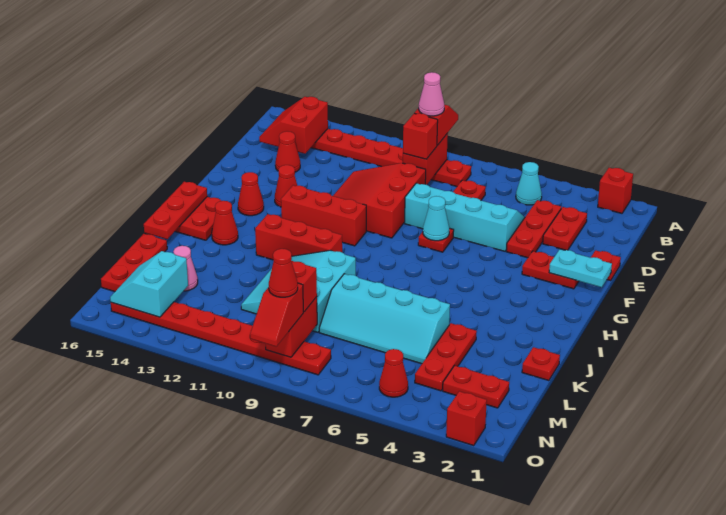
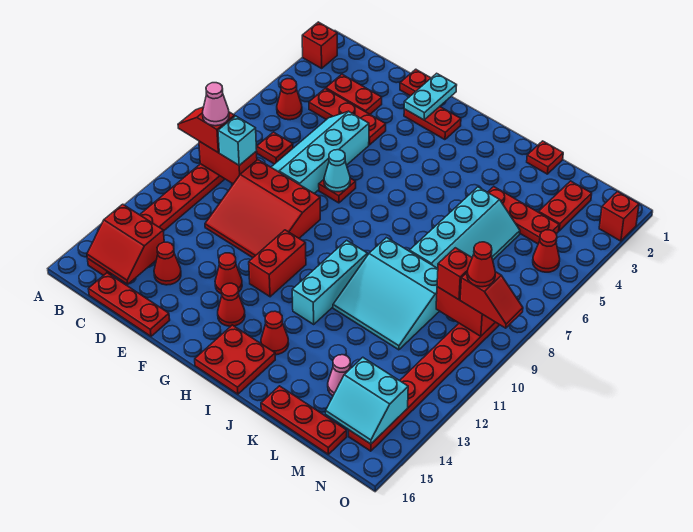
cyan 1x1 cone [516,162,542,205] -> red 1x1 cone [277,79,302,120]
red 1x1 brick [403,113,438,159] -> cyan 1x1 brick [218,116,257,165]
red 1x2 plate [522,251,579,289] -> red 1x2 plate turned to [404,107,461,140]
red 1x3 brick [281,185,366,246] -> red 1x2 brick [249,230,306,297]
red 1x3 plate [144,182,207,239] -> red 1x3 plate moved to [89,273,170,336]
red 1x3 brick [255,214,342,260] -> cyan 1x3 brick [292,240,367,324]

